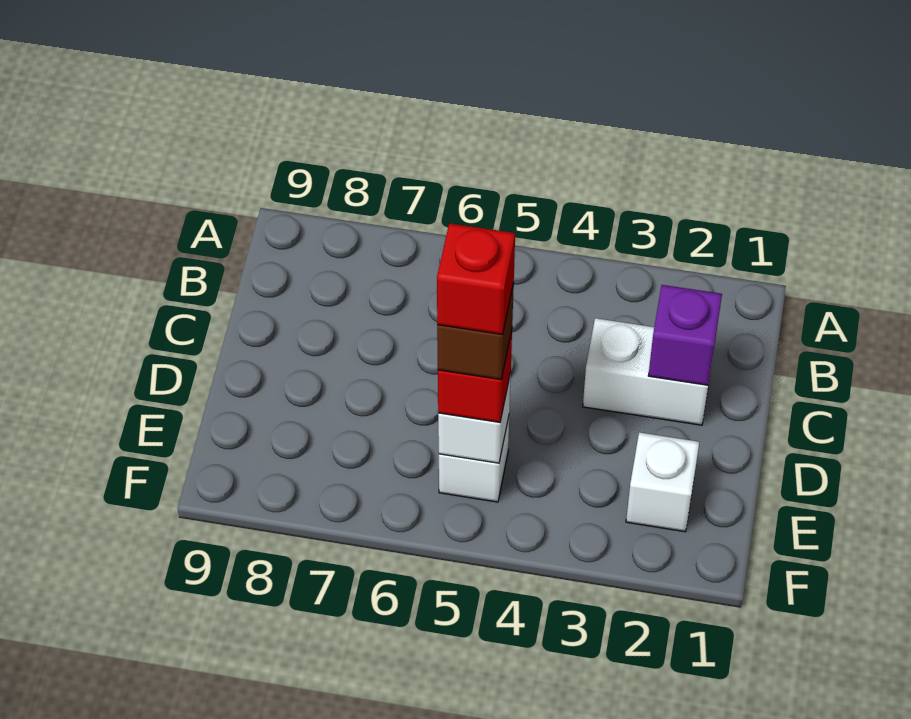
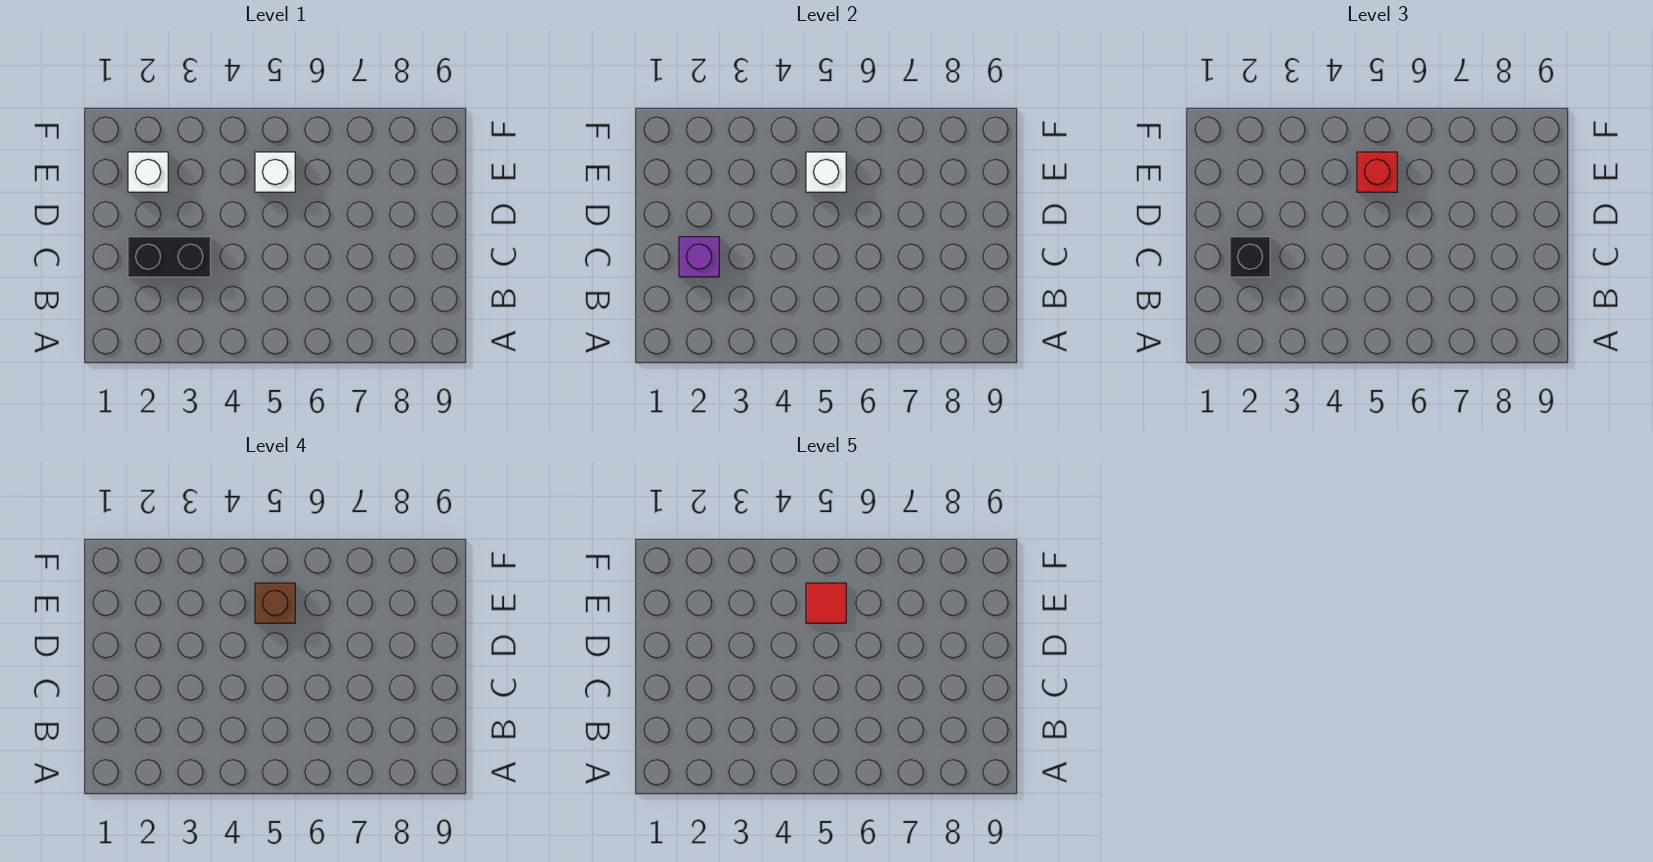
white 1x2 brick [583,318,712,425] -> black 1x2 brick [128,237,211,277]
none -> black 1x1 brick [1230,237,1270,277]
red 1x1 brick [437,223,515,335] -> red 1x1 tile [806,583,846,623]

